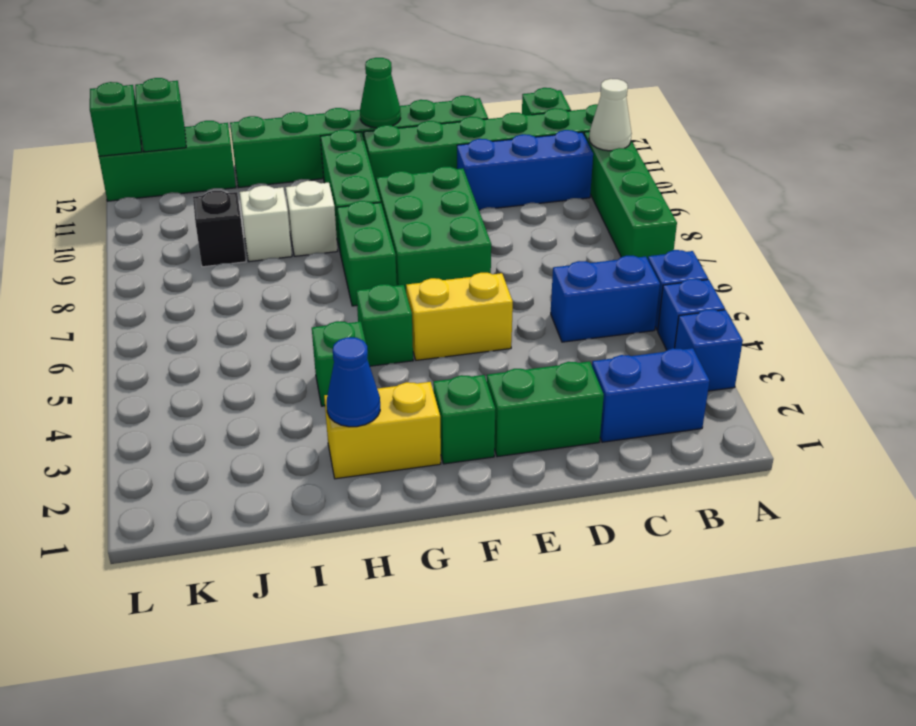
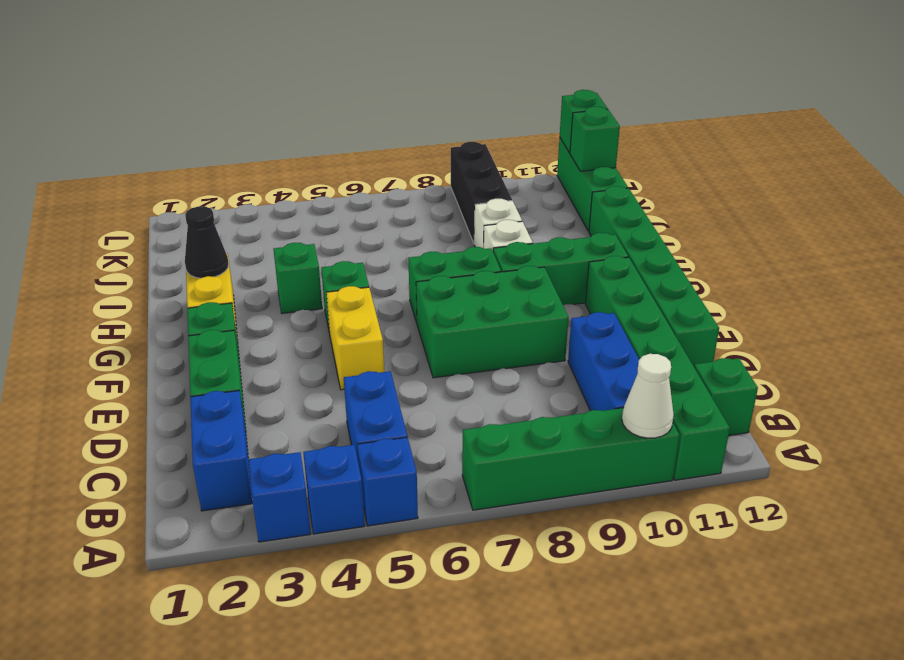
green 1x1 cone [360,58,401,128] -> none
blue 1x1 cone [327,337,380,427] -> black 1x1 cone [185,206,229,278]
black 1x1 brick [193,191,246,267] -> black 1x3 brick [451,142,512,243]

